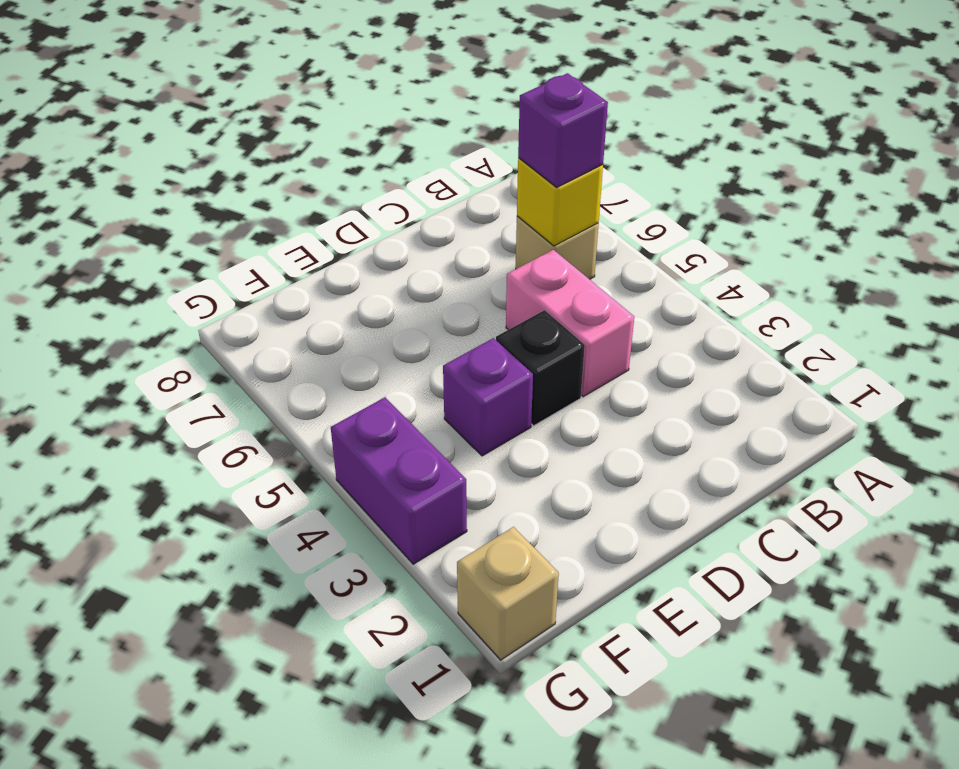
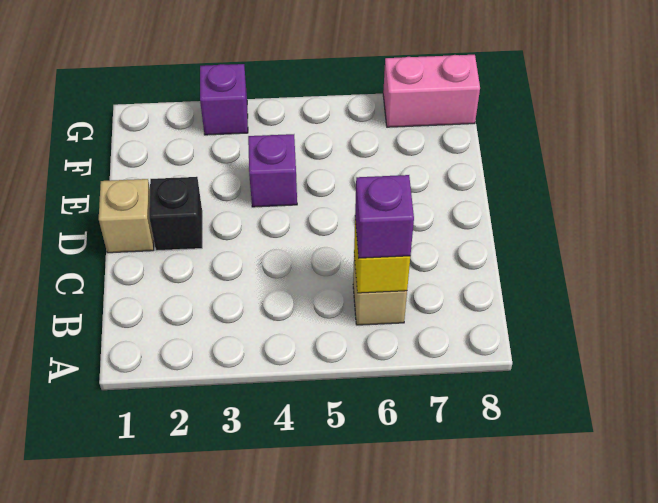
pink 1x2 brick [506,250,634,397] -> pink 1x2 brick moved to [383,55,480,127]
black 1x1 brick [496,310,585,426] -> black 1x1 brick moved to [149,177,202,251]
tan 1x1 brick [457,527,559,660] -> tan 1x1 brick moved to [99,179,154,253]
purple 1x2 brick [331,397,467,564] -> purple 1x1 brick [200,64,248,135]

